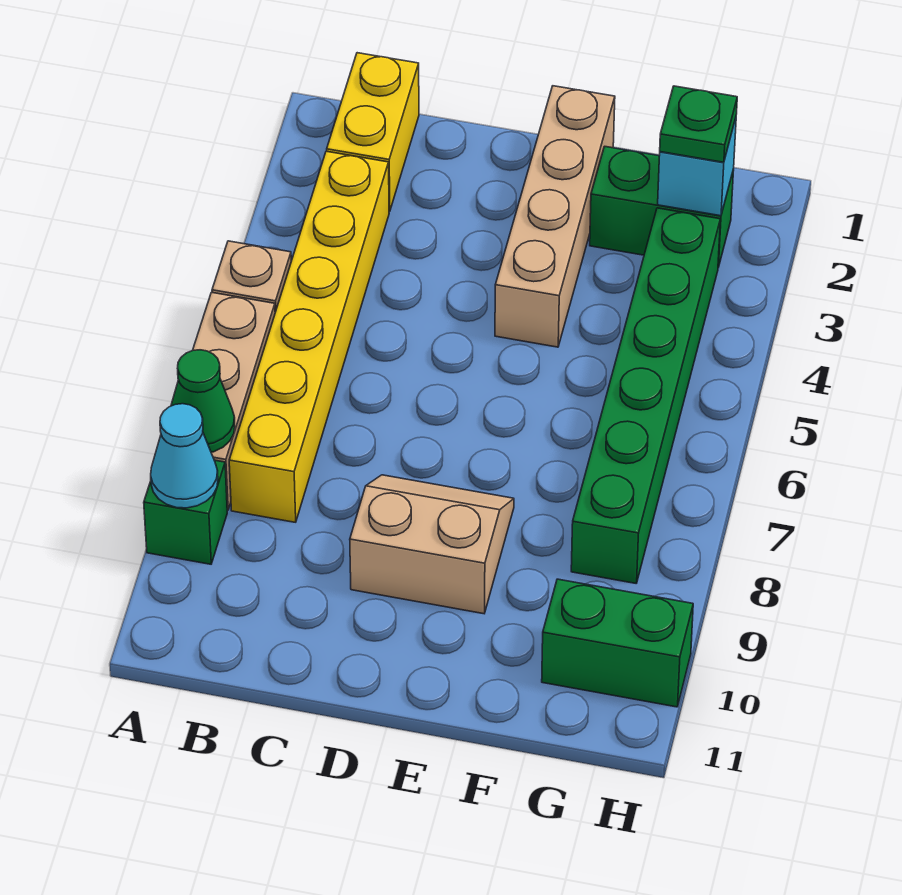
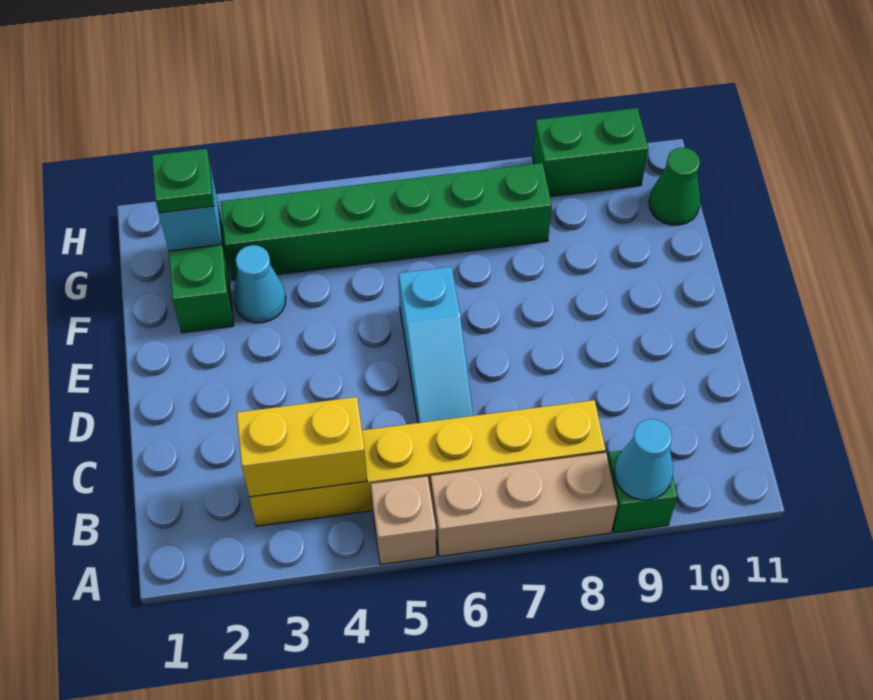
green 1x1 cone [171,350,235,452] -> green 1x1 cone moved to [649,148,700,225]
yellow 1x2 brick [327,53,419,211] -> yellow 1x2 brick moved to [237,397,367,497]
none -> cyan 1x3 slope [399,267,473,423]
tan 2x2 slope [350,475,514,614] -> none
tan 1x4 brick [495,86,615,347] -> none
none -> cyan 1x1 cone [233,245,286,323]
green 1x2 brick [542,579,693,707] -> green 1x2 brick turned to [533,108,648,197]

